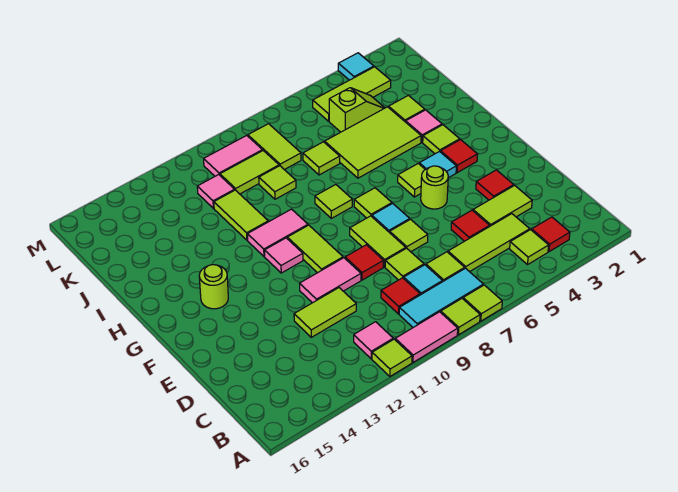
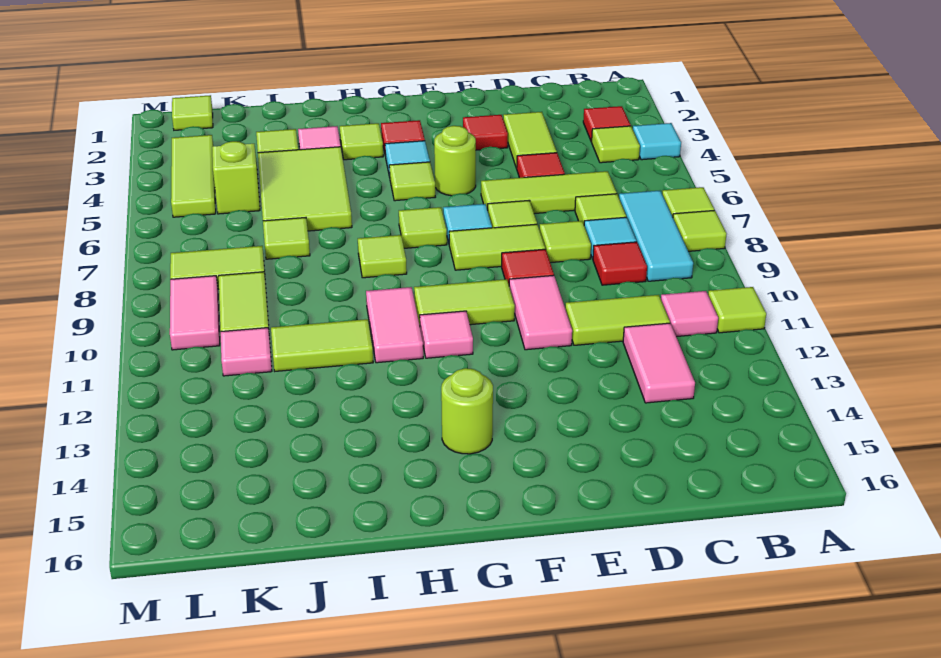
pink 1x2 tile [395,312,458,362] -> pink 1x2 tile moved to [623,323,695,403]
lime 1x3 tile [448,214,530,272] -> lime 1x3 tile turned to [481,171,617,214]
lime 1x2 tile [294,288,356,337] -> lime 1x2 tile turned to [565,295,670,345]
lime 1x1 tile [259,166,296,199] -> lime 1x1 tile moved to [172,95,213,130]
cyan 1x1 tile [338,53,374,80] -> cyan 1x1 tile moved to [633,123,681,160]

